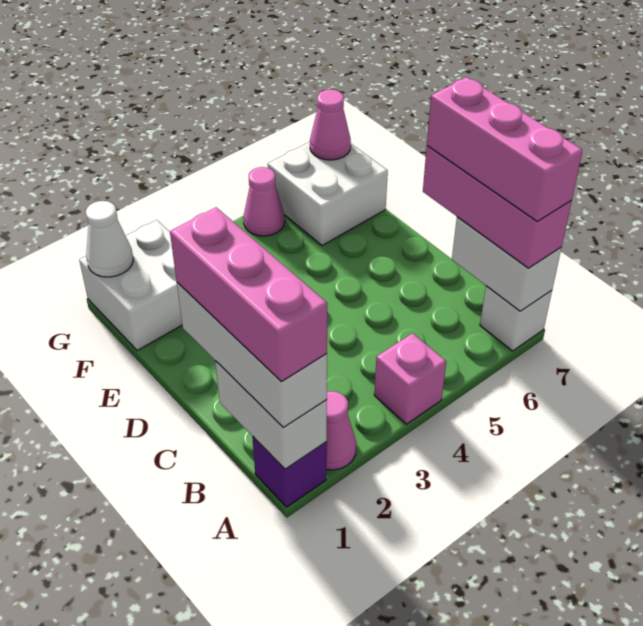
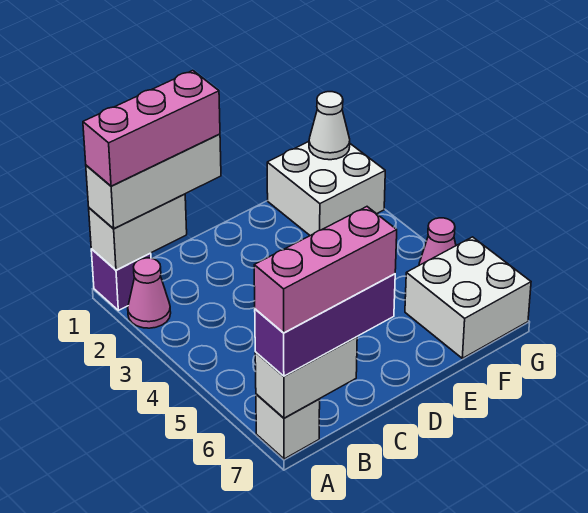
pink 1x1 brick [374,333,446,424] -> none
pink 1x3 brick [423,146,572,268] -> purple 1x3 brick [255,274,395,376]
pink 1x1 cone [310,90,351,160] -> none

